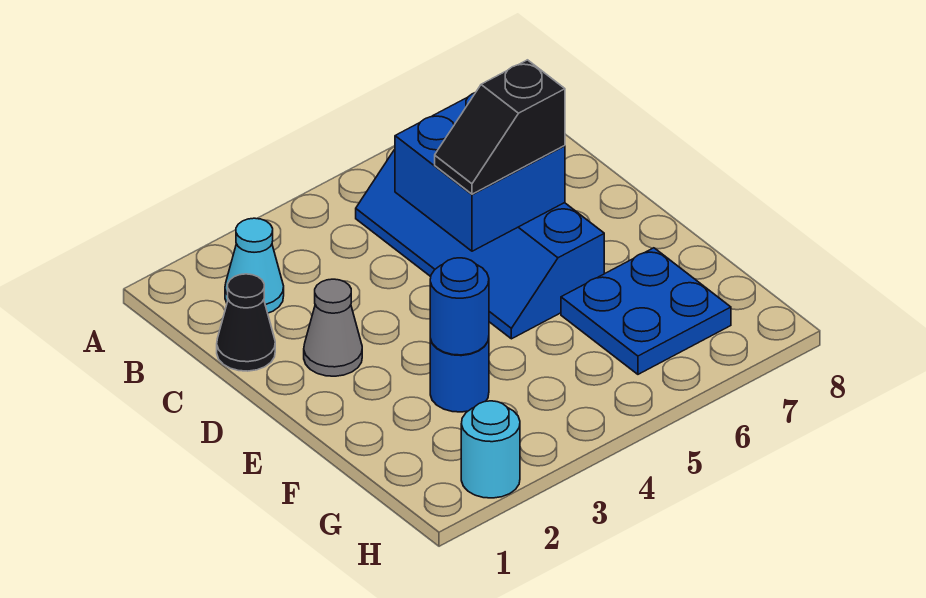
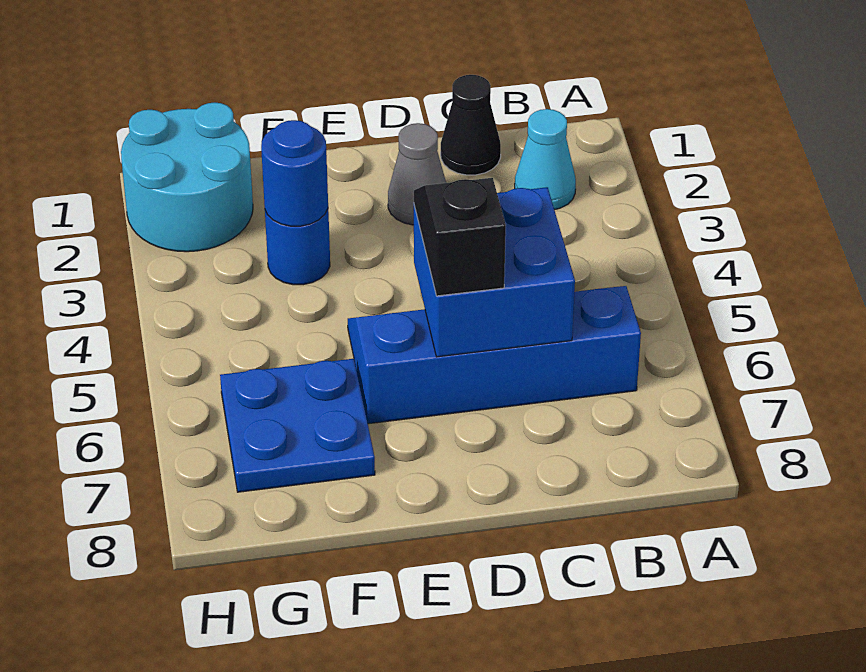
cyan 1x1 round brick [461,401,520,498] -> cyan 2x2 round brick [121,102,253,252]

